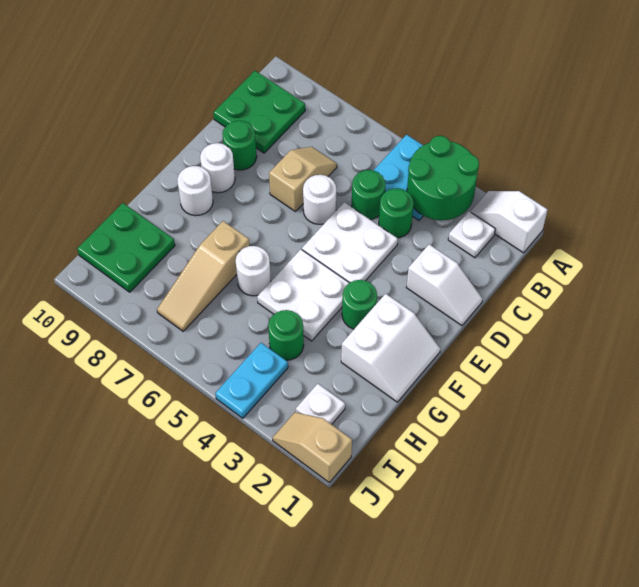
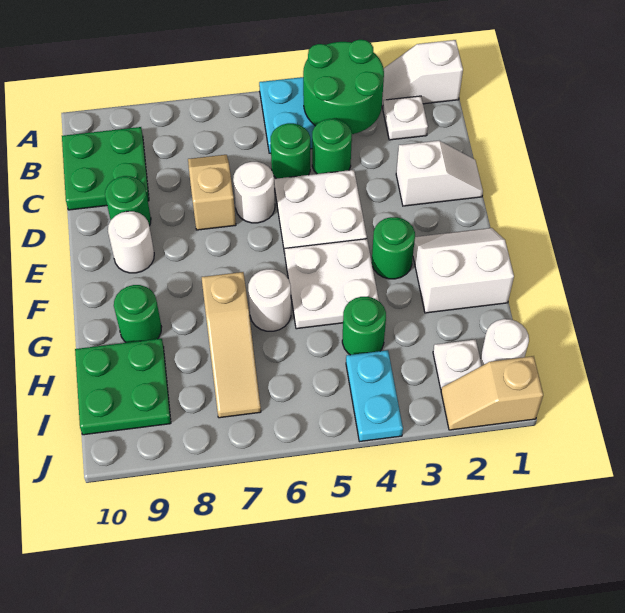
white 2x2 slope [341,294,440,402] -> white 2x2 slope turned to [413,228,514,313]
white 1x1 round brick [177,166,213,216] -> white 1x1 round brick moved to [480,319,529,366]
none -> green 1x1 round brick [114,285,161,343]

